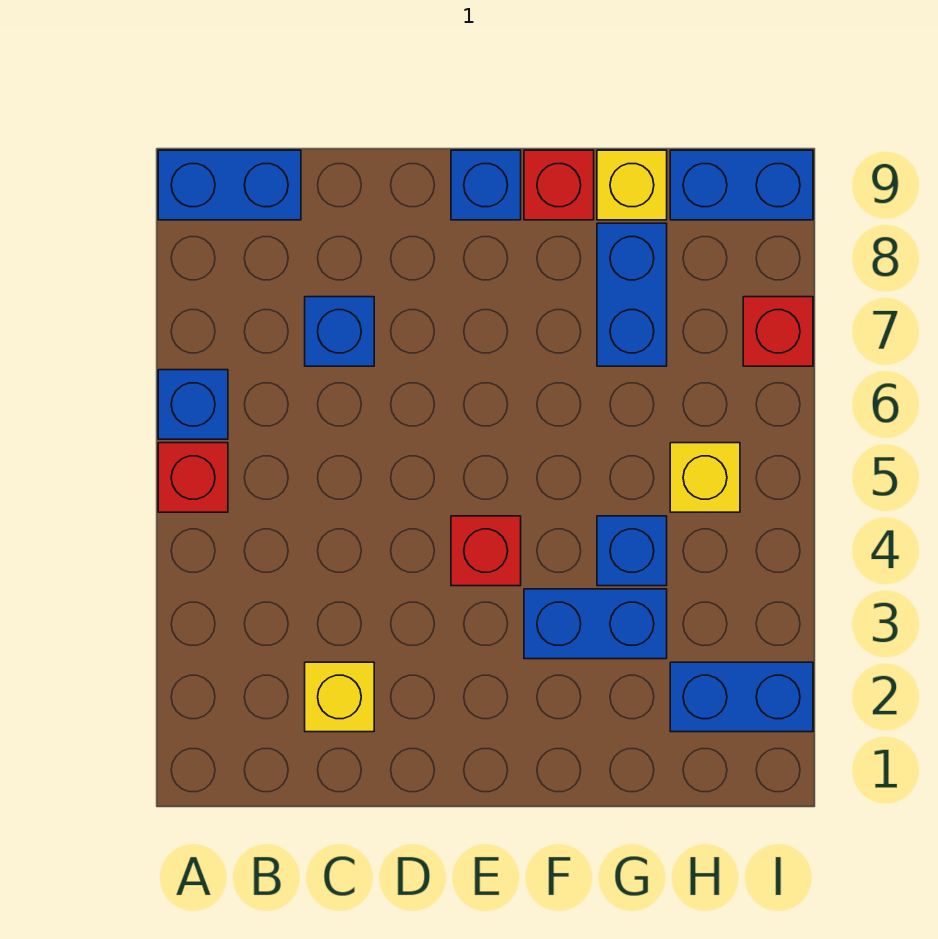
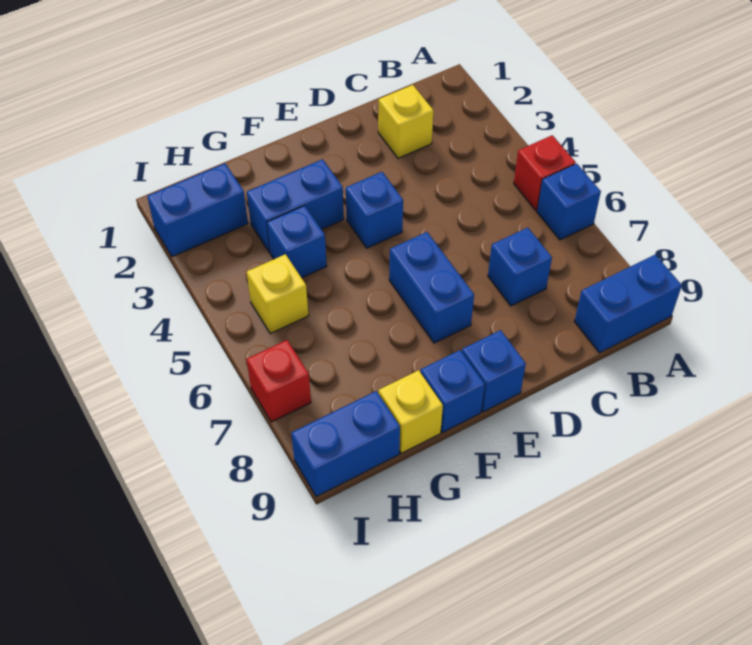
red 1x1 brick [451,516,521,586] -> blue 1x1 brick [346,172,403,248]
red 1x1 brick [524,150,594,220] -> blue 1x1 brick [421,350,485,432]
blue 1x2 brick [597,223,667,366] -> blue 1x2 brick moved to [389,232,474,343]

